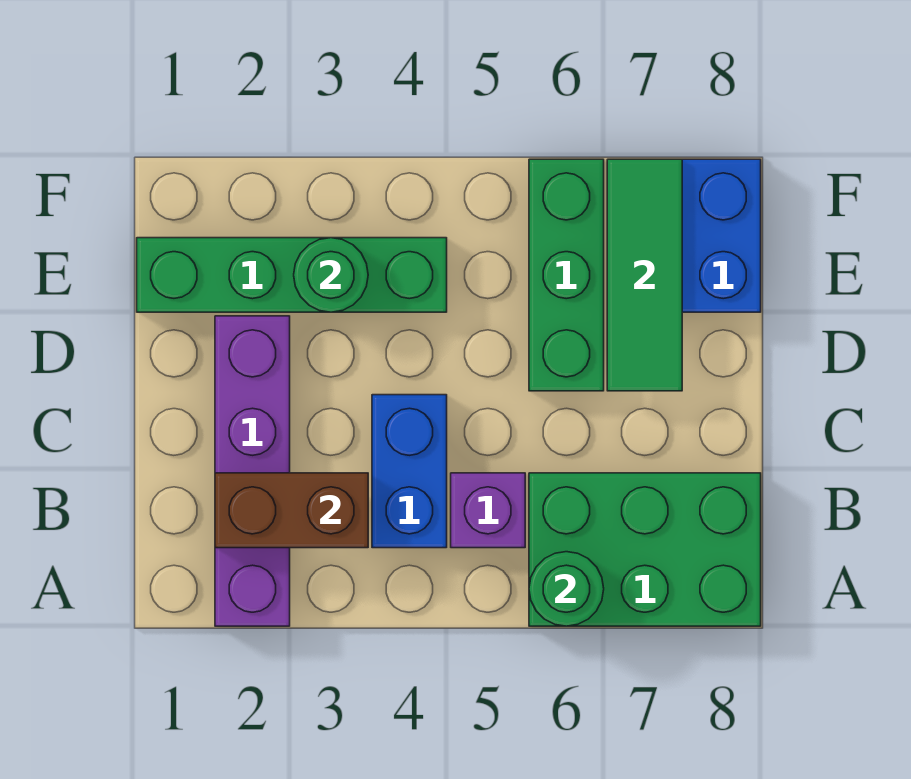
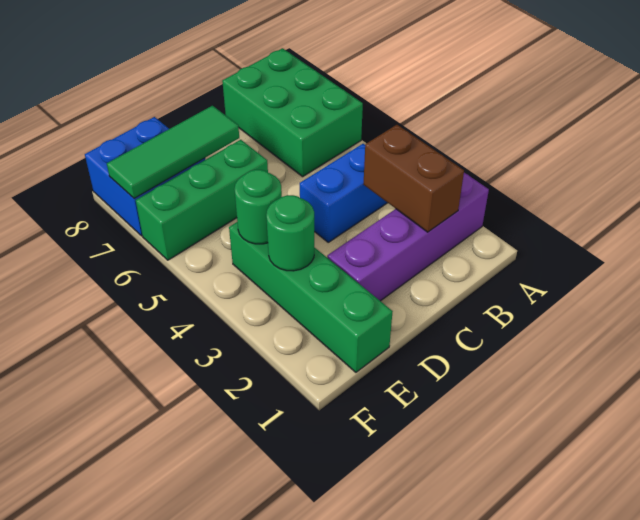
green 1x1 round brick [529,552,604,626] -> green 1x1 round brick moved to [234,170,282,244]
purple 1x1 brick [451,473,525,548] -> none

